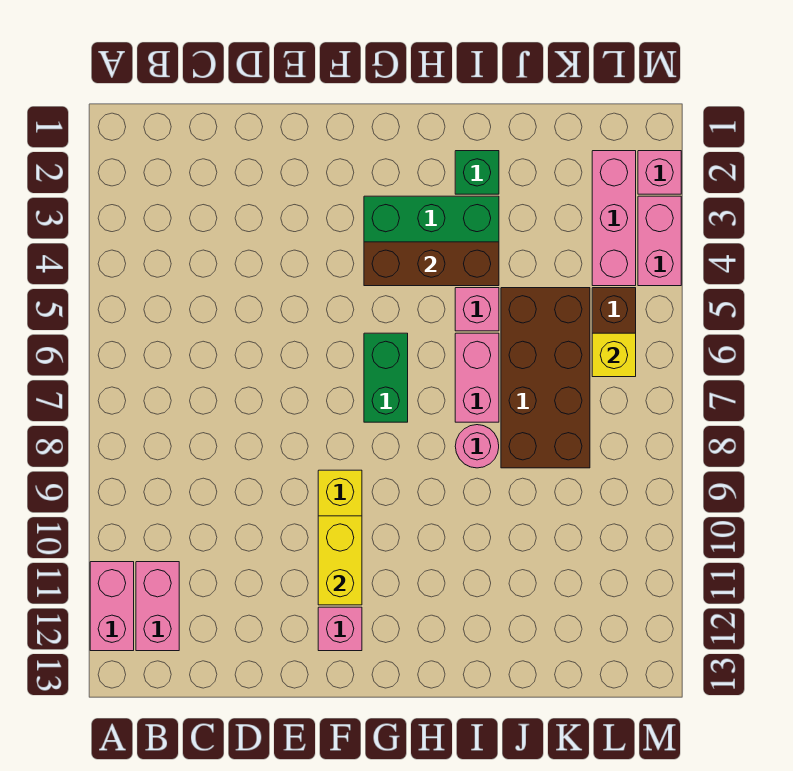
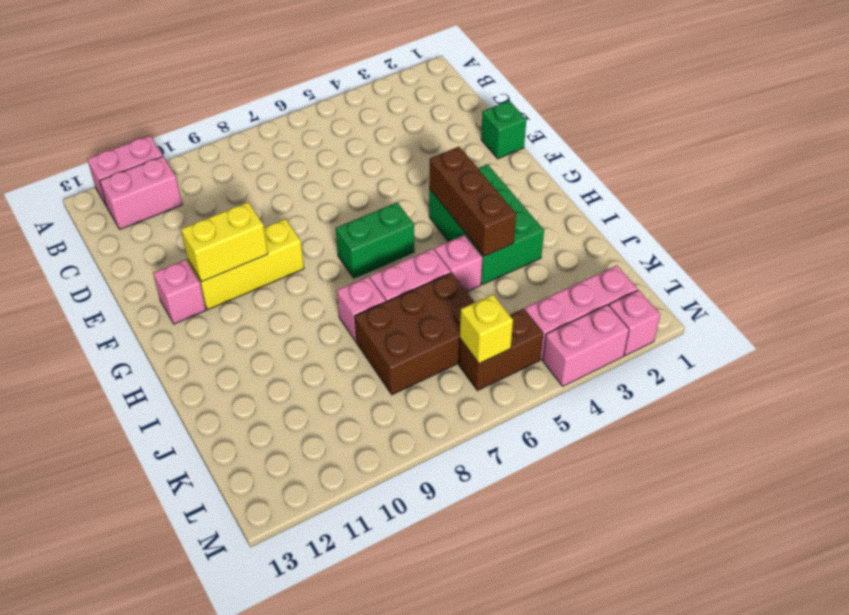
green 1x1 brick [455,151,499,194] -> green 1x1 brick moved to [481,101,526,159]
pink 1x1 round brick [455,425,499,468] -> pink 1x1 brick [337,277,386,341]
brown 2x4 brick [501,288,590,468] -> brown 2x3 brick [355,273,475,395]

